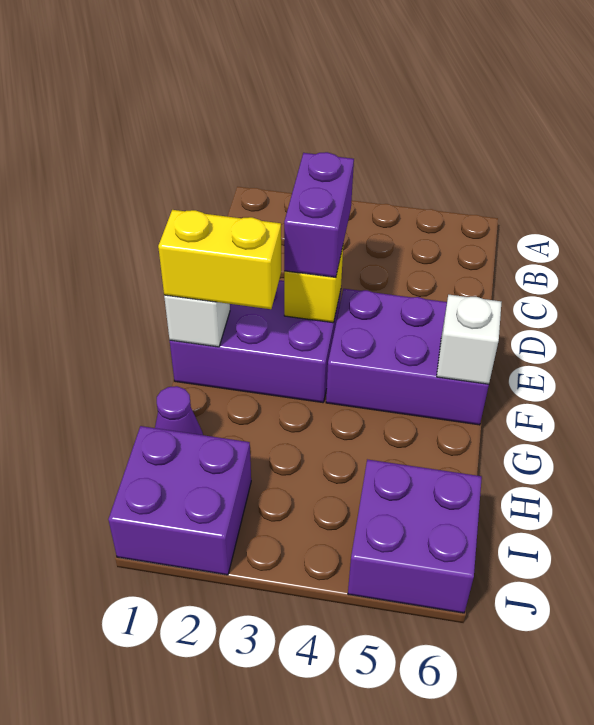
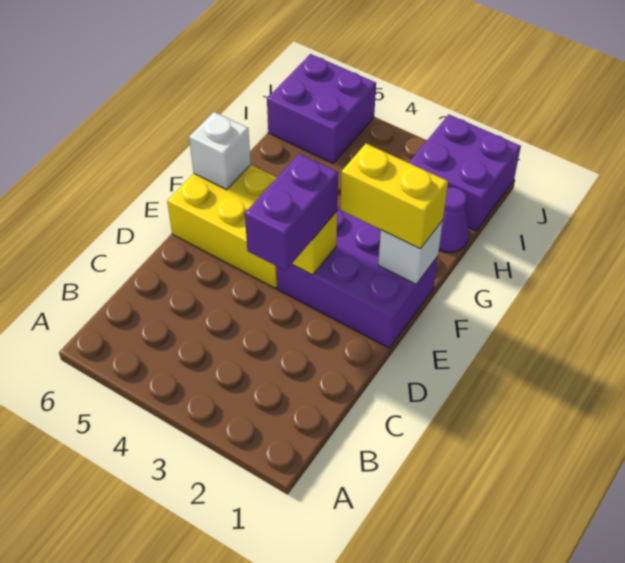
purple 2x3 brick [326,289,489,425] -> yellow 2x3 brick [167,165,277,288]

